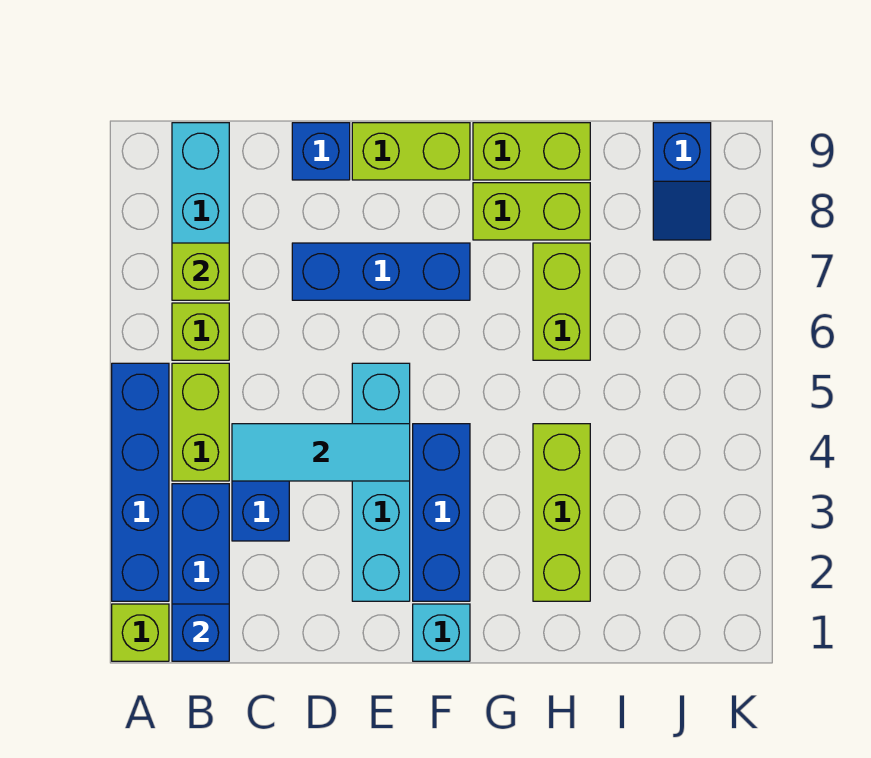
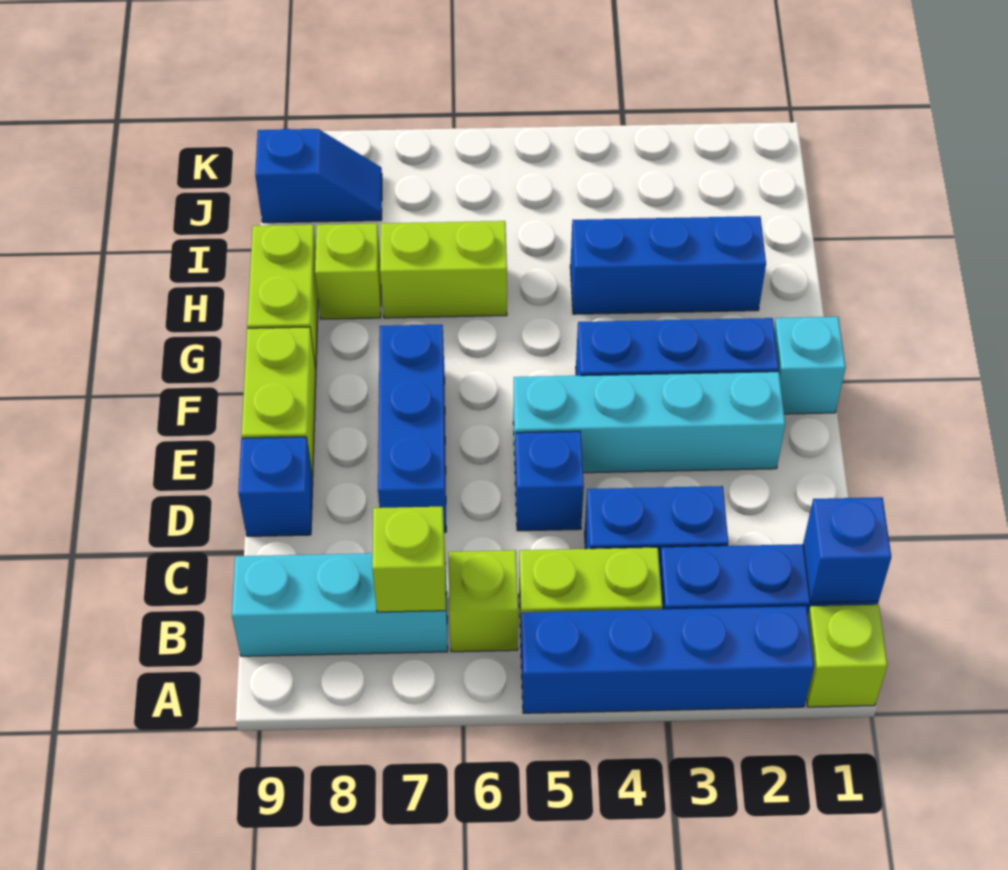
cyan 1x3 tile [232,424,410,481] -> none
none -> blue 1x1 brick [515,431,584,531]
lime 1x2 brick [473,183,590,240] -> lime 1x1 brick [315,223,381,319]
lime 1x3 brick [533,424,590,601] -> blue 1x3 brick [570,216,766,314]

